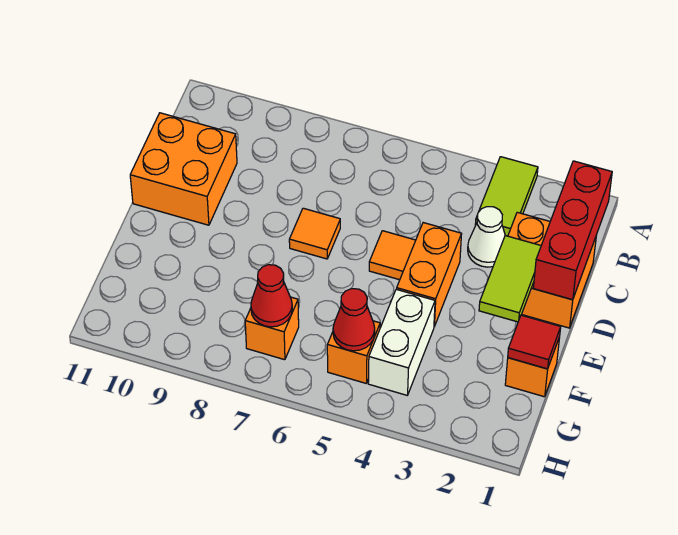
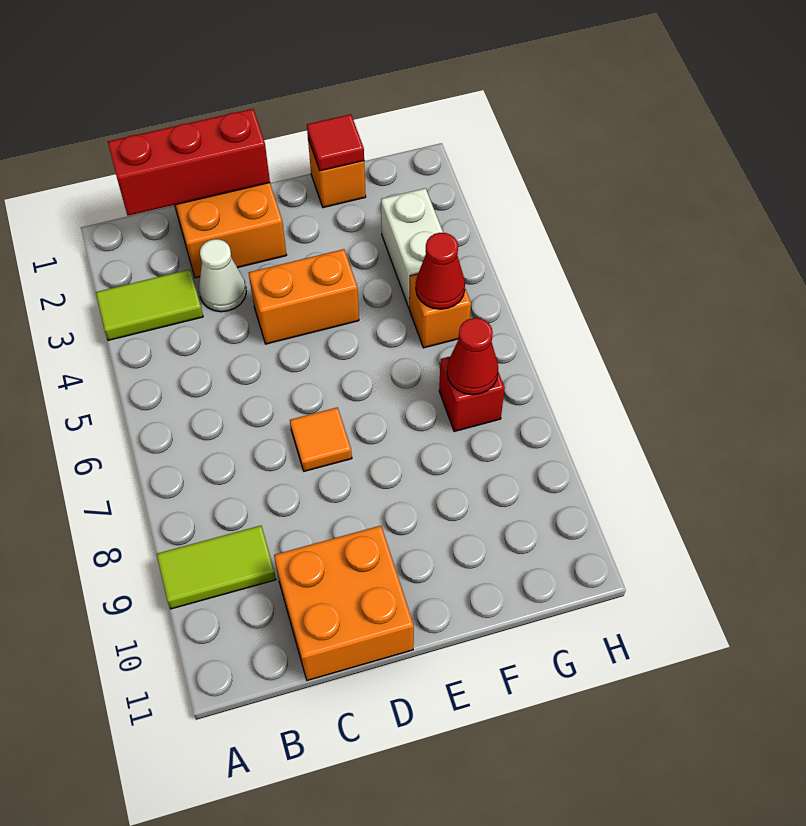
lime 1x2 tile [479,236,541,322] -> lime 1x2 tile moved to [157,526,276,609]
orange 1x1 tile [369,231,416,280] -> none
white 1x2 brick [368,289,435,395] -> white 1x2 brick turned to [381,188,443,307]
orange 1x1 brick [245,297,299,360] -> red 1x1 brick [439,357,505,432]

